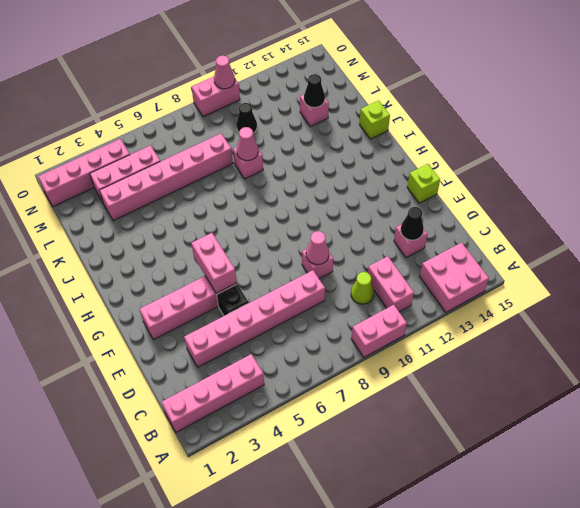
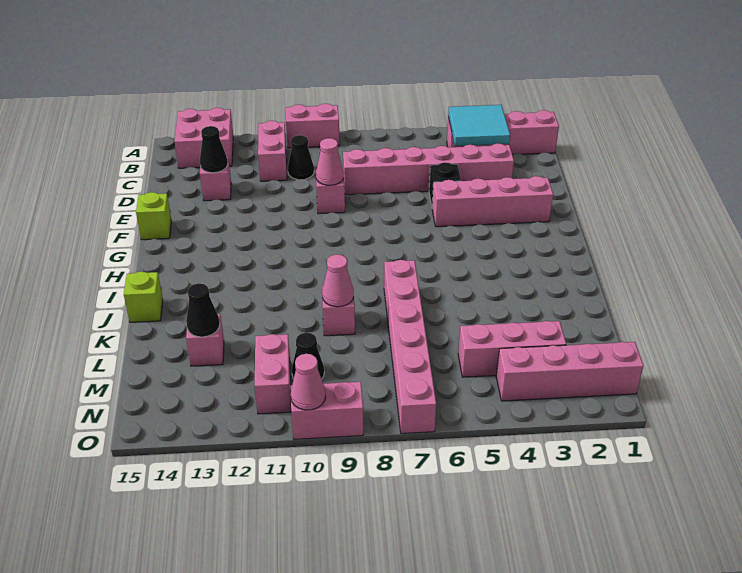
none -> cyan 2x2 tile [448,105,510,146]
lime 1x1 cone [351,272,374,304] -> black 1x1 cone [288,135,314,180]
pink 1x2 brick [191,233,237,293] -> pink 1x2 brick moved to [255,334,291,414]
pink 1x6 brick [99,133,233,221] -> pink 1x6 brick turned to [384,260,436,434]

